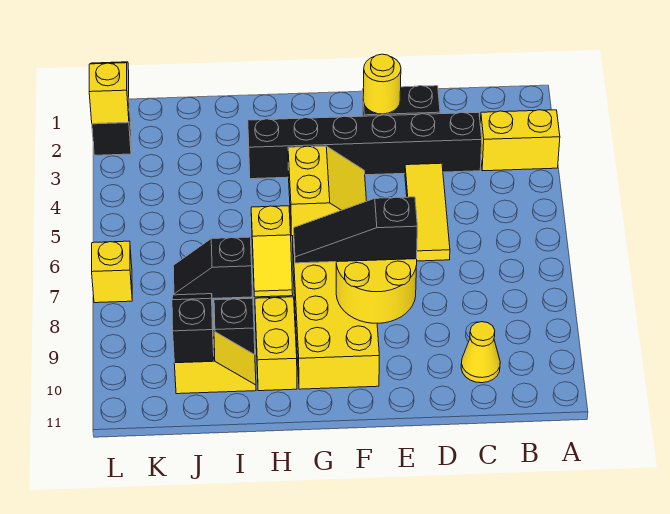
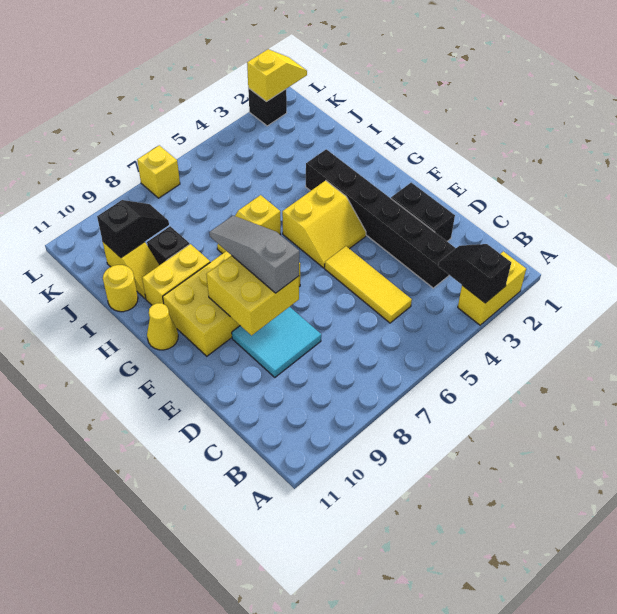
yellow 1x2 brick [480,110,560,171] -> yellow 1x2 brick turned to [458,251,526,325]
yellow 1x1 cone [461,322,500,383] -> yellow 1x1 cone moved to [147,303,178,350]
yellow 1x3 tile [405,163,450,261] -> yellow 1x3 tile turned to [325,246,412,323]
none -> cyan 2x2 tile [232,307,321,377]
yellow 1x1 round brick [363,54,401,114] -> yellow 1x1 round brick moved to [103,265,138,312]
yellow 2x2 round brick [336,259,417,323] -> yellow 2x2 brick [206,256,299,335]
black 1x3 slope [294,197,417,263] -> grey 1x3 slope [209,216,299,293]
black 1x2 slope [173,237,253,299] -> black 1x2 slope moved to [438,244,511,303]

